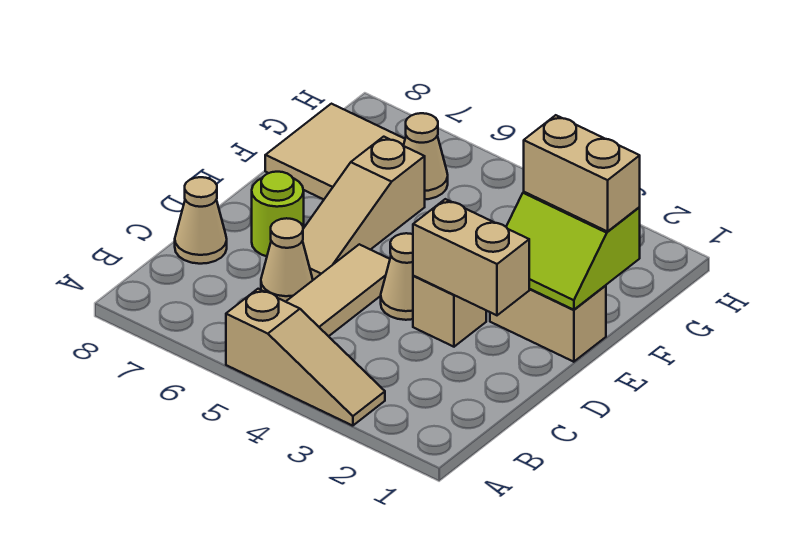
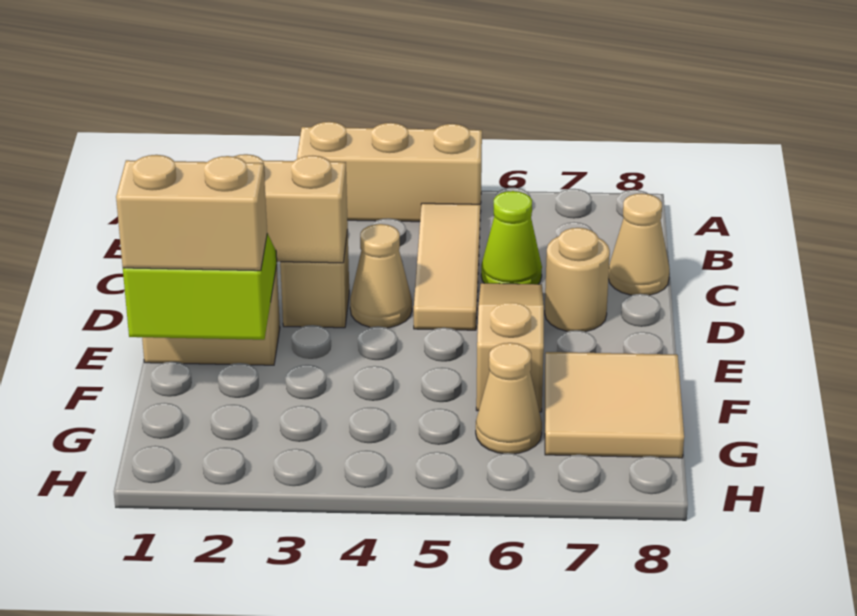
tan 1x3 slope [226,289,385,426] -> tan 1x3 brick [297,122,482,222]
tan 1x1 cone [261,218,313,302] -> lime 1x1 cone [481,191,542,284]
lime 1x1 round brick [252,172,304,256] -> tan 1x1 round brick [545,228,610,332]

